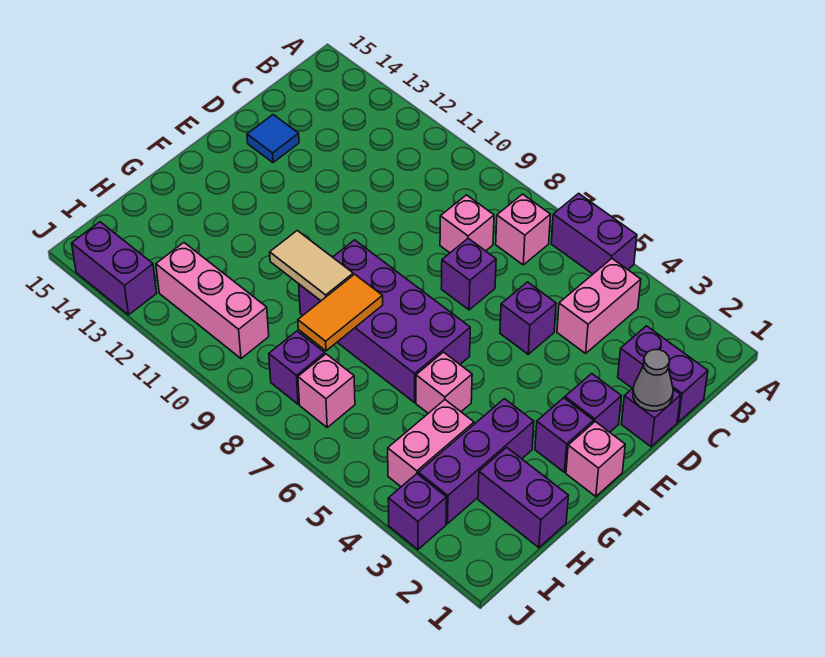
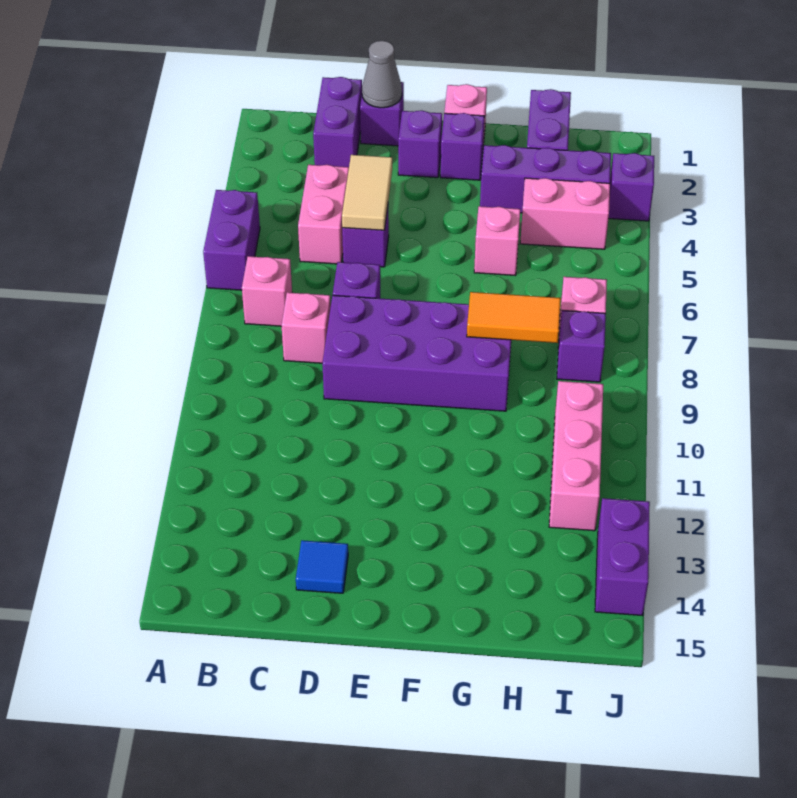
pink 1x2 brick [557,259,641,353] -> pink 1x2 brick turned to [298,165,349,264]
purple 2x4 brick [299,240,470,403] -> purple 2x4 brick turned to [322,295,511,411]
tan 1x2 tile [270,231,353,301] -> tan 1x2 tile moved to [342,155,392,230]

